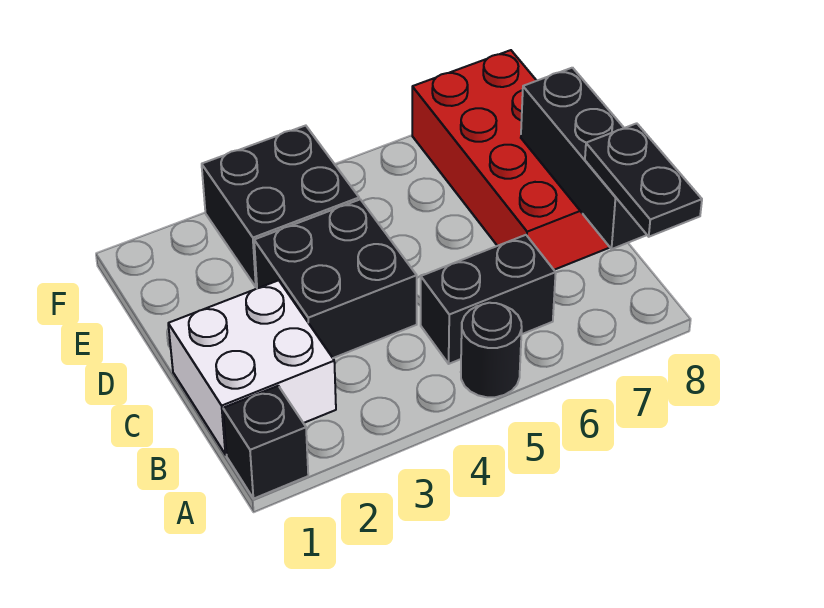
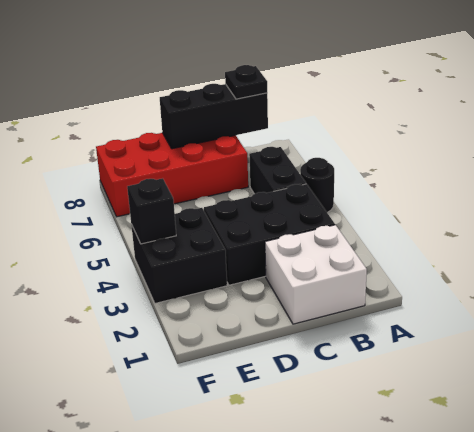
black 1x1 brick [223,386,308,499] -> black 1x1 brick moved to [127,178,176,244]
black 1x2 plate [585,123,702,237] -> black 1x1 plate [225,65,267,99]
black 2x2 brick [254,199,417,358] -> black 2x3 brick [204,184,335,285]

